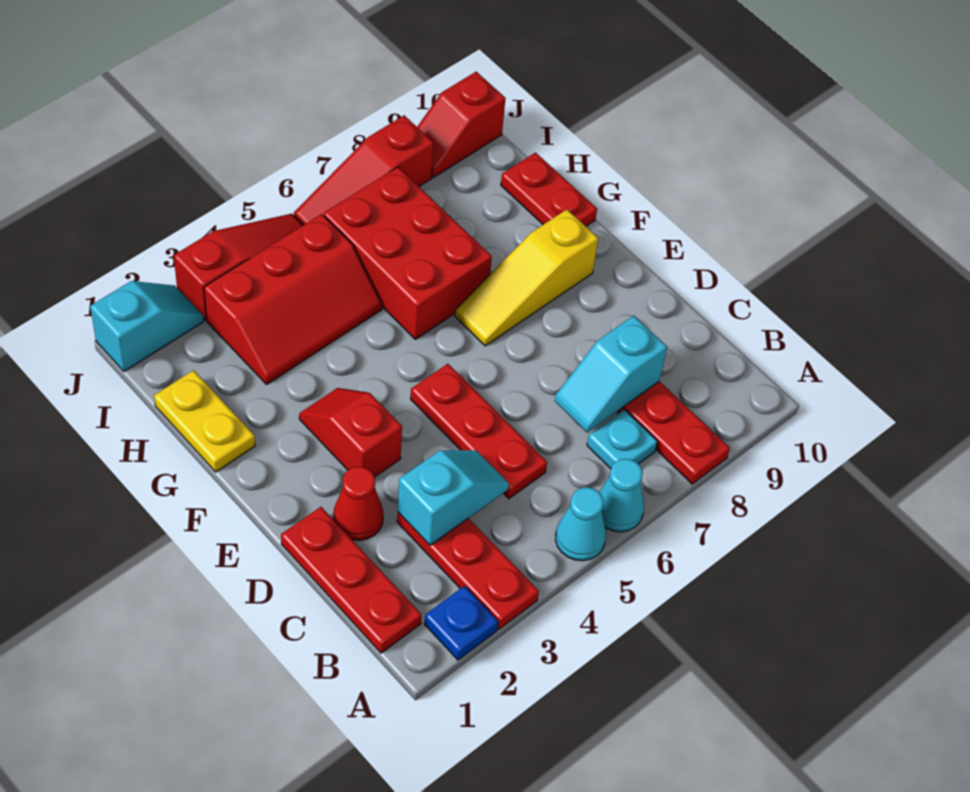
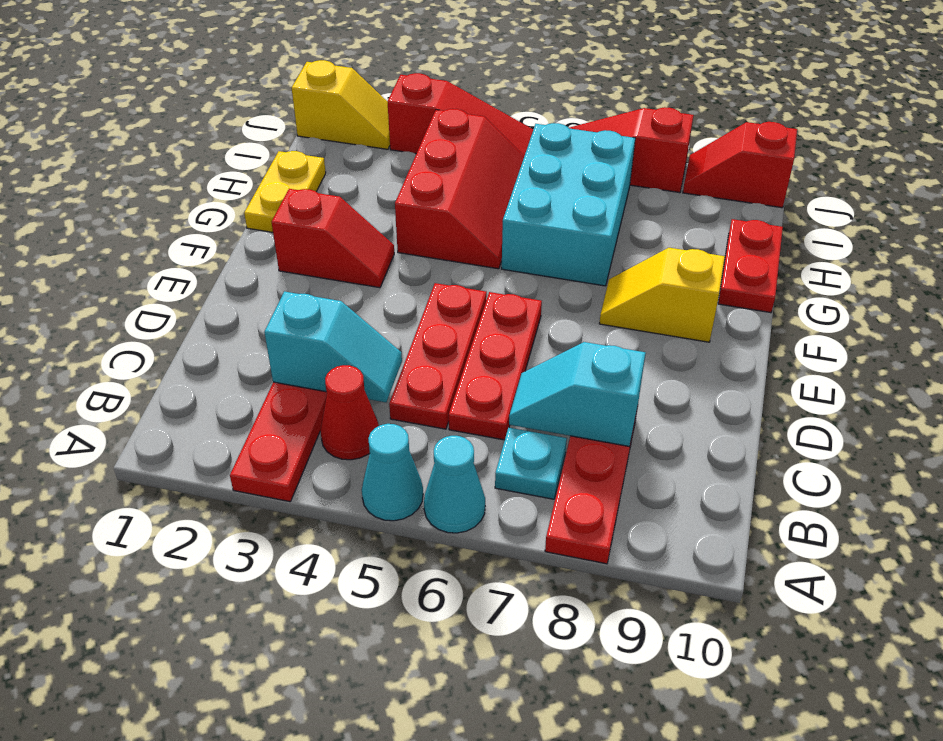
blue 1x1 plate [425,586,498,660] -> none
red 1x3 plate [281,507,421,653] -> red 1x3 plate moved to [449,292,542,440]
red 1x1 cone [333,467,384,540] -> red 1x1 cone moved to [320,365,379,460]
red 1x2 slope [299,388,402,477] -> red 1x2 slope turned to [272,189,394,288]
yellow 1x3 slope [455,209,598,346] -> yellow 1x2 slope [599,248,725,342]
red 2x3 brick [324,167,492,339] -> cyan 2x3 brick [502,123,635,286]
red 2x3 slope [204,214,382,384] -> red 2x3 slope turned to [395,109,524,269]
cyan 1x2 slope [90,281,204,371] -> yellow 1x2 slope [292,60,390,149]

